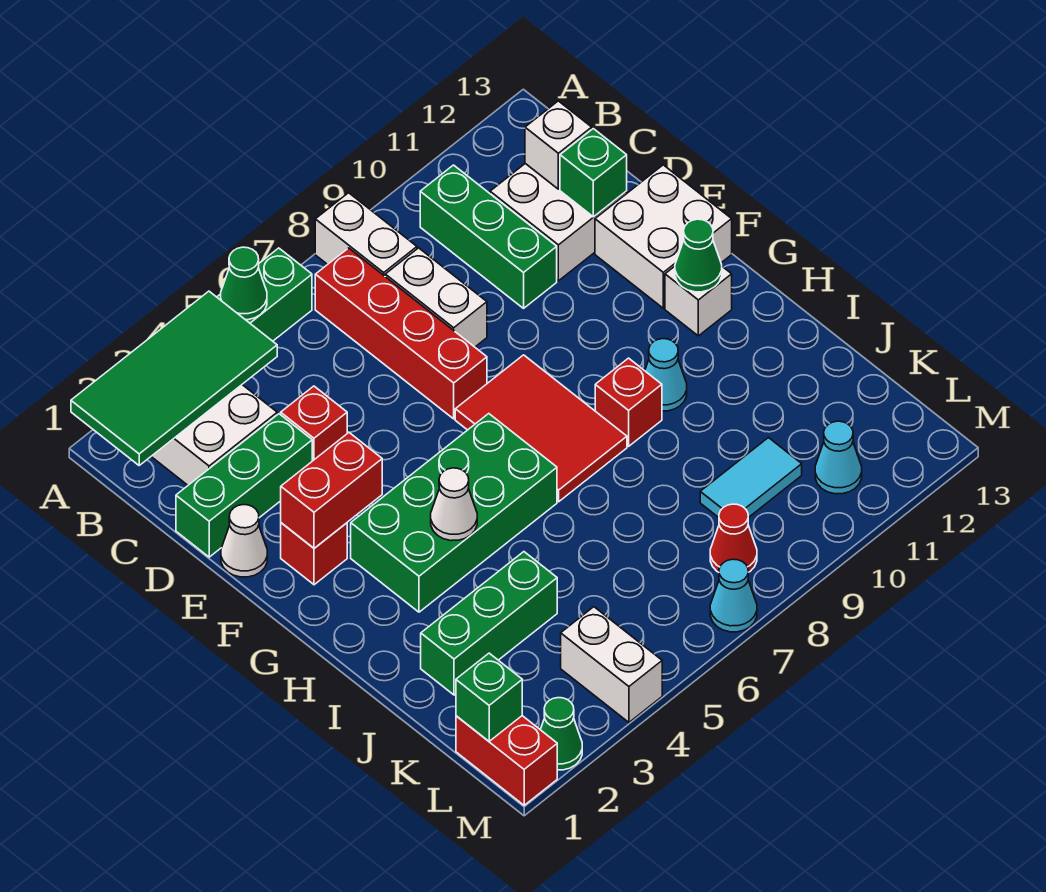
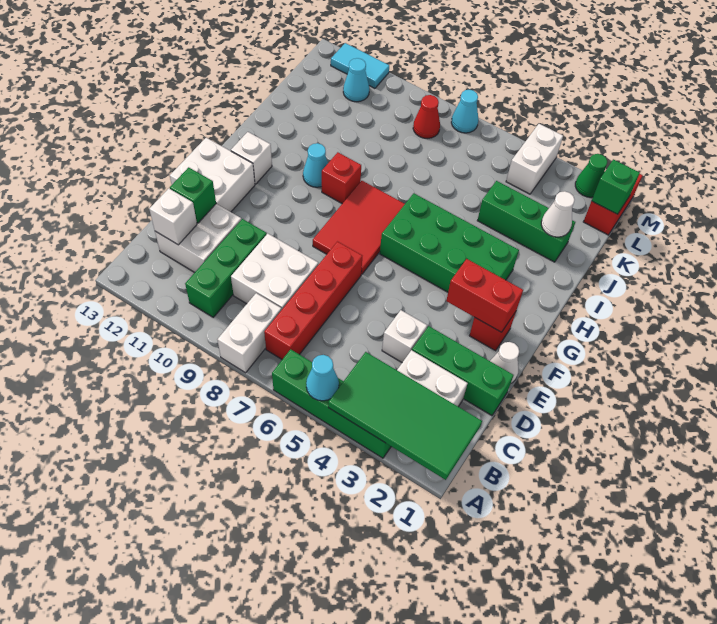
green 1x1 cone [221,247,267,320] -> cyan 1x1 cone [306,355,339,401]
white 1x2 brick [385,248,487,347] -> white 2x2 brick [231,234,318,310]
red 1x1 brick [281,386,347,461] -> white 1x1 brick [382,310,427,362]
green 1x1 cone [675,219,722,292] -> none
white 1x1 cone [431,468,477,541] -> white 1x1 cone moved to [541,191,575,237]
cyan 1x2 tile [700,438,802,518] -> cyan 1x2 tile moved to [331,43,389,88]

